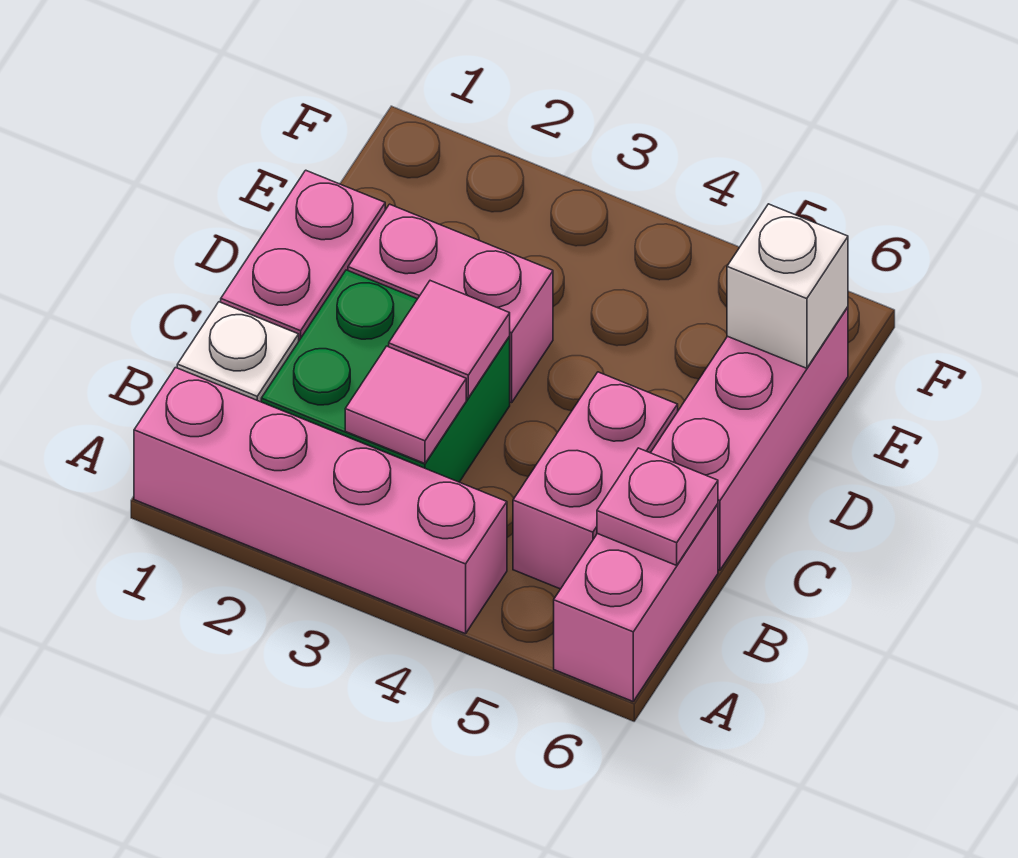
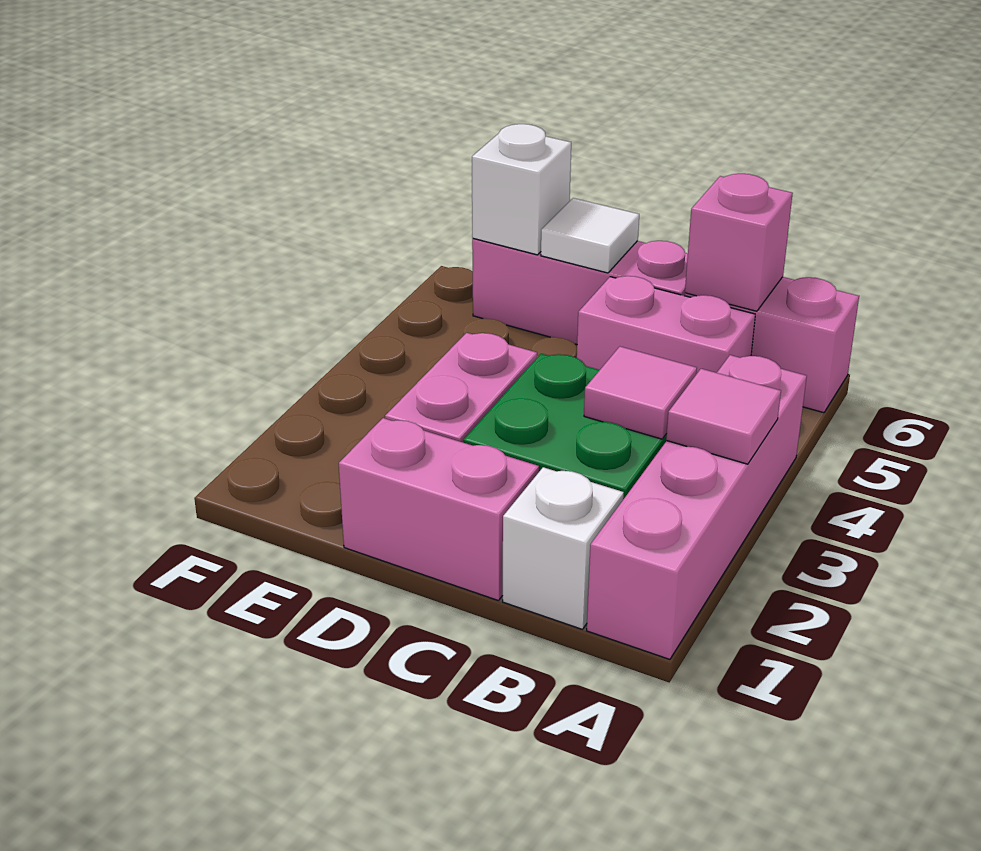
pink 1x1 plate [597,448,718,565] -> pink 1x1 brick [685,174,793,311]
pink 1x1 tile [389,281,510,398] -> pink 1x1 tile moved to [666,369,781,464]
none -> white 1x1 tile [541,198,639,273]

